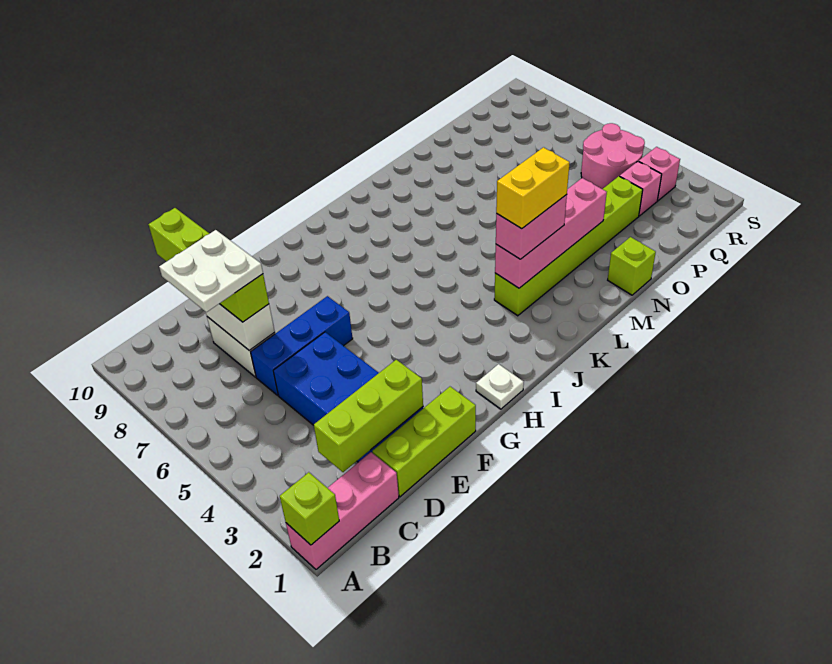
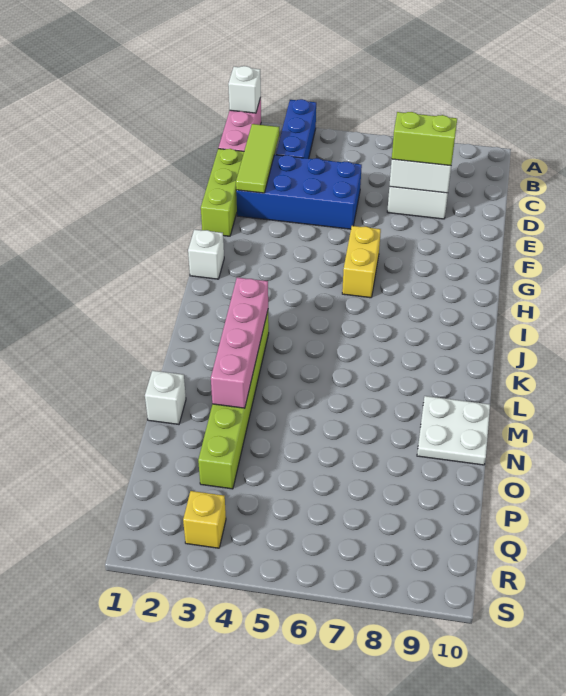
lime 1x1 brick [280,472,339,545] -> white 1x1 brick [228,66,261,113]
lime 1x3 brick [314,360,423,472] -> lime 1x3 tile [236,124,279,193]
white 2x2 plate [159,230,263,312] -> white 2x2 plate moved to [417,396,490,465]
blue 1x3 brick [251,296,353,395] -> blue 1x3 brick moved to [276,99,316,159]
lime 1x4 brick [148,208,269,322] -> lime 1x2 brick [392,112,457,166]
white 1x1 plate [476,364,524,409] -> white 1x1 brick [188,229,224,279]
pink 1x2 brick [496,195,567,259] -> none
yellow 1x2 brick [496,147,570,229] -> yellow 1x2 brick moved to [342,226,381,298]
lime 1x1 brick [608,237,656,295] -> white 1x1 brick [145,370,186,424]
pink 1x1 brick [620,161,662,216] -> none
pink 2x2 round brick [581,123,645,189] -> none
pink 1x1 brick [639,147,680,201] -> yellow 1x1 brick [183,491,226,548]

